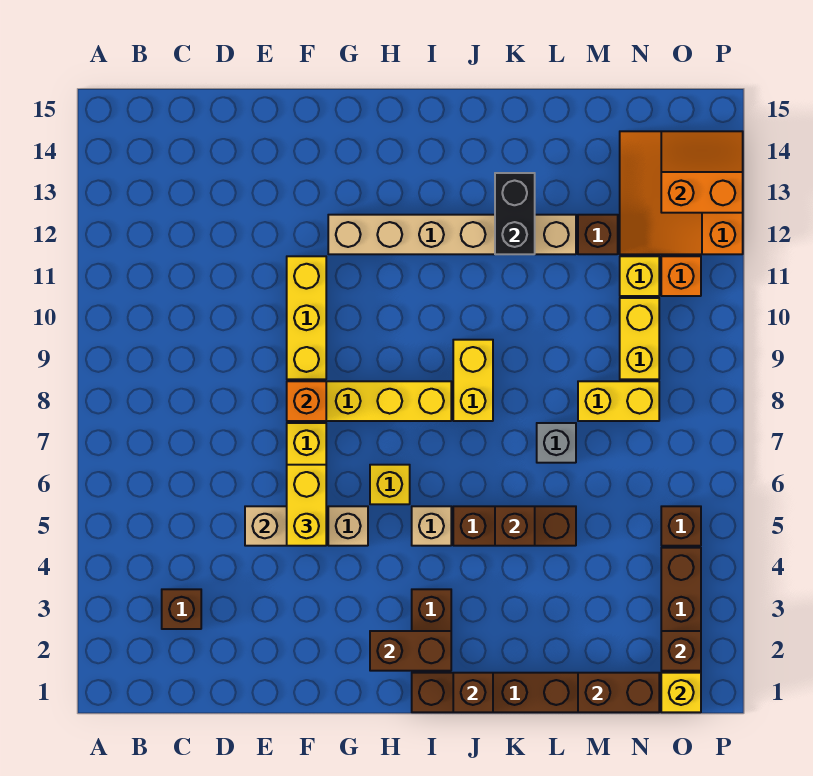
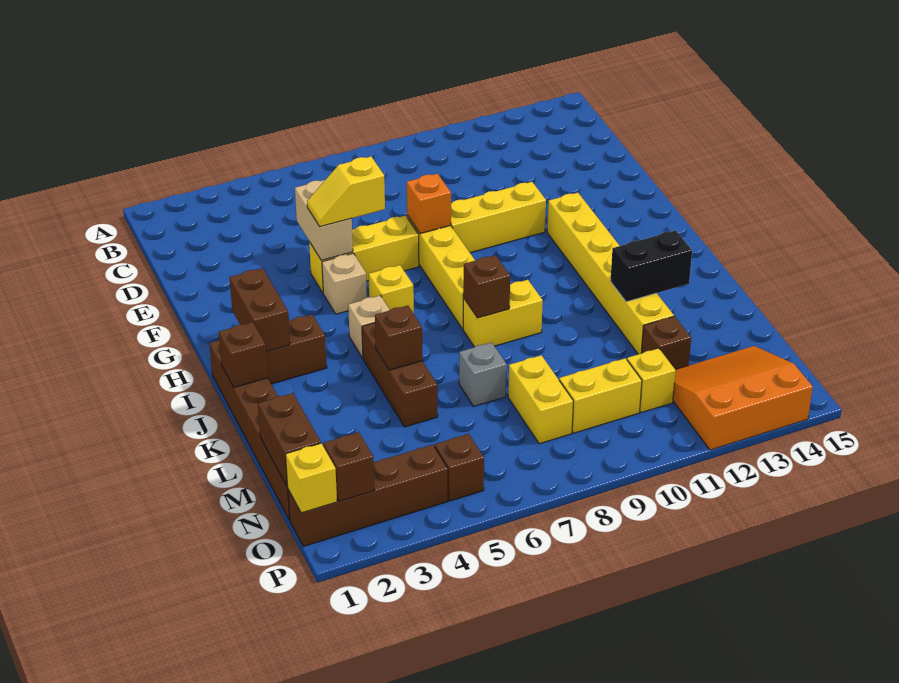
brown 1x1 brick [162,589,201,629] -> brown 1x1 brick moved to [463,255,510,318]
yellow 1x2 brick [287,465,326,546] -> yellow 1x2 slope [307,156,385,227]
tan 1x6 brick [328,215,576,254] -> yellow 1x6 brick [547,193,674,354]
orange 1x1 brick [661,256,701,296] -> none
orange 2x2 slope [661,131,743,213] -> none

